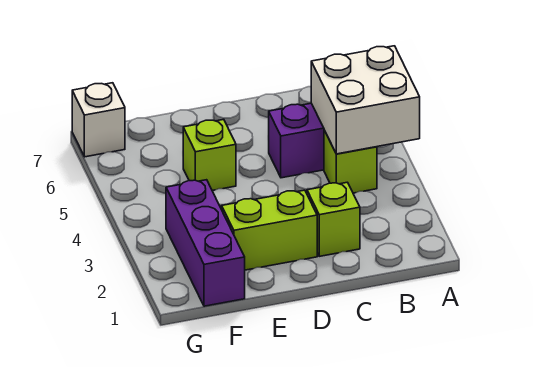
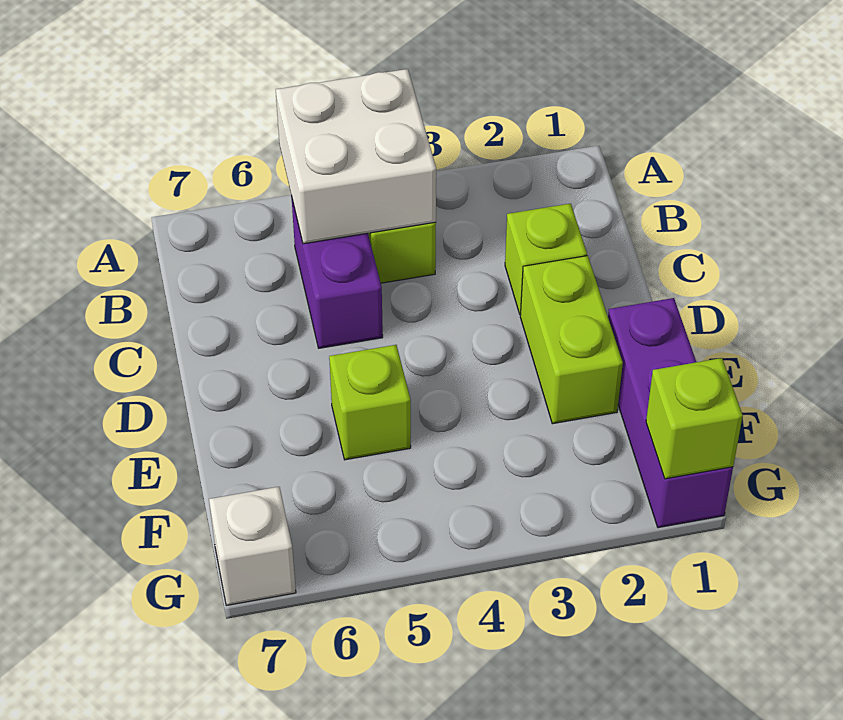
purple 1x3 brick [166,180,245,306] -> purple 1x3 brick turned to [608,298,733,528]
none -> lime 1x1 brick [646,358,743,479]

